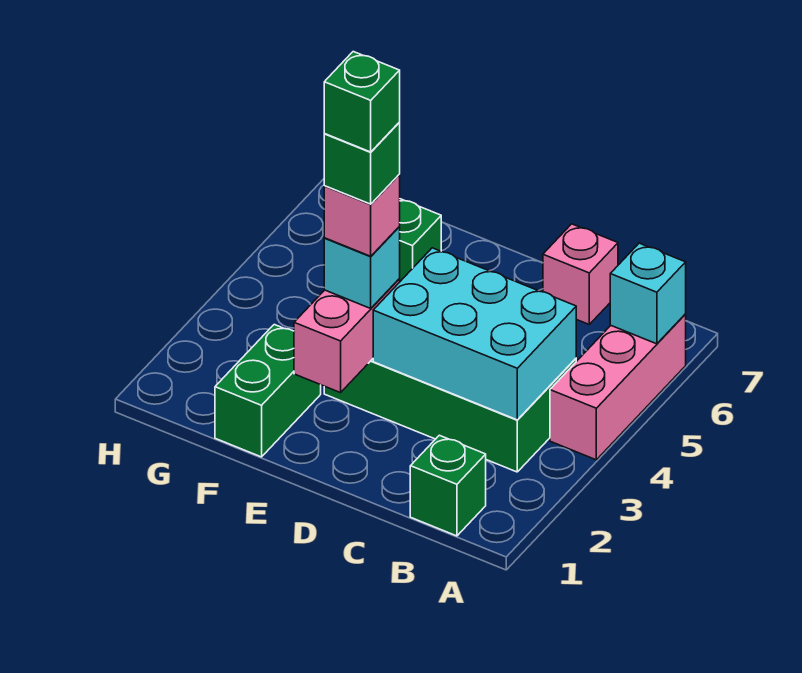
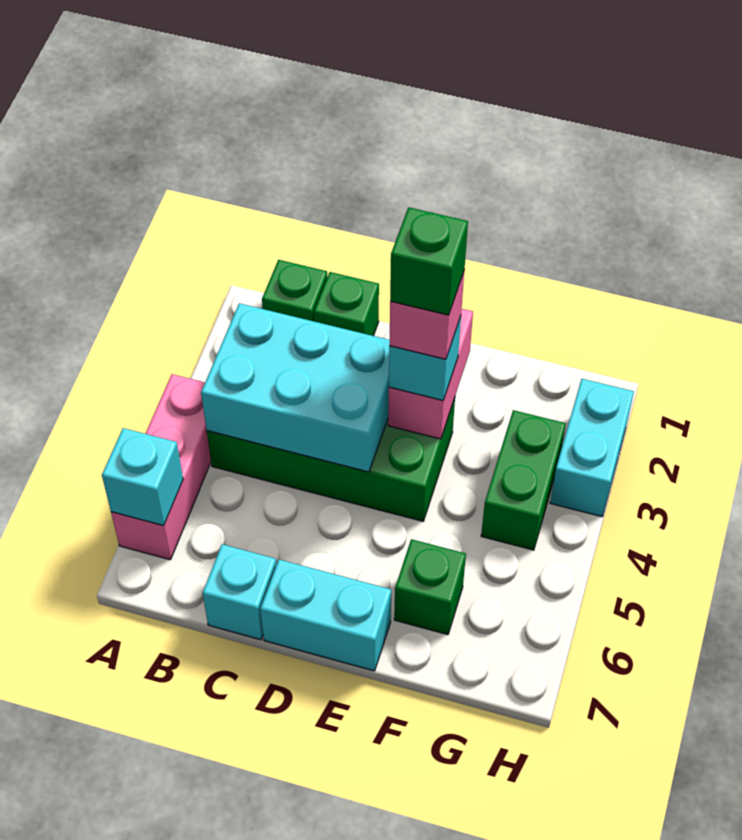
pink 1x1 brick [543,224,618,324] -> cyan 1x1 brick [203,544,276,640]
none -> cyan 1x2 brick [260,559,391,671]
green 1x1 brick [324,52,400,152] -> green 1x1 brick moved to [314,272,379,336]
green 1x2 brick [215,325,321,457] -> green 1x2 brick moved to [481,410,566,550]
none -> cyan 1x2 brick [550,379,634,517]

